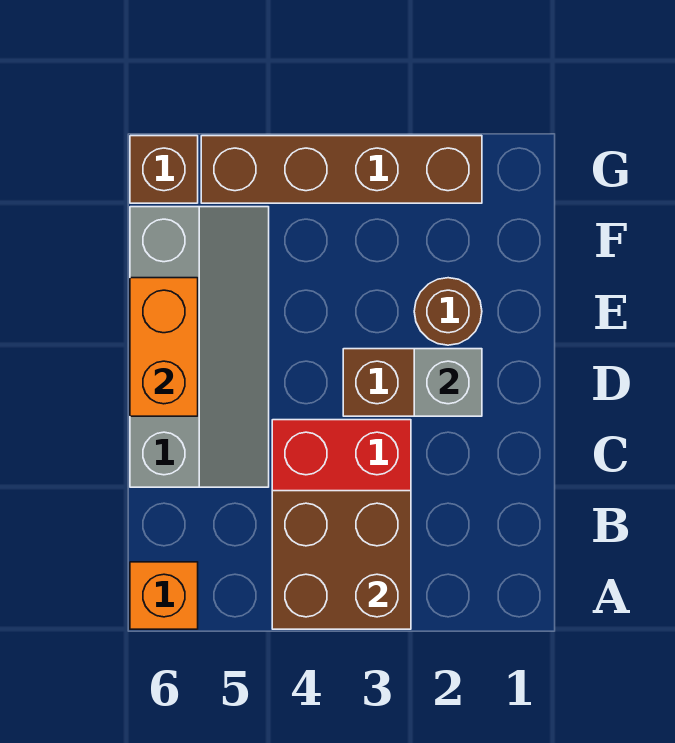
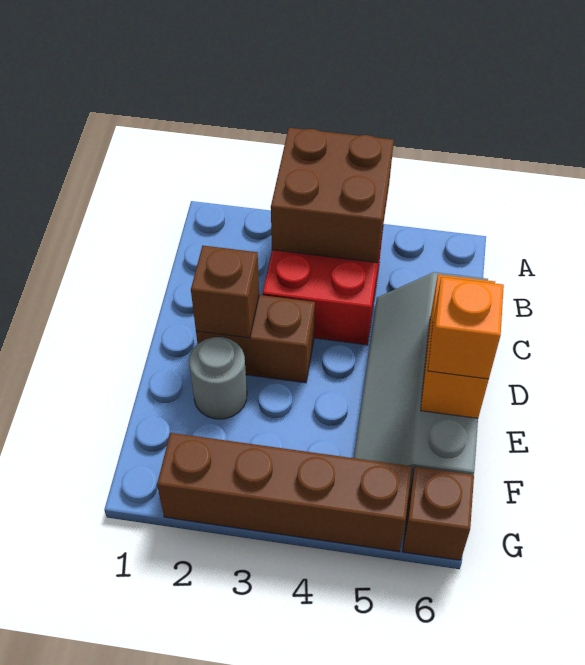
orange 1x1 brick [130,562,198,629] -> orange 1x1 brick moved to [428,277,504,379]
grey 1x1 brick [414,349,482,416] -> brown 1x1 brick [191,246,259,338]
brown 1x1 round brick [414,278,482,345] -> grey 1x1 round brick [189,337,247,419]

